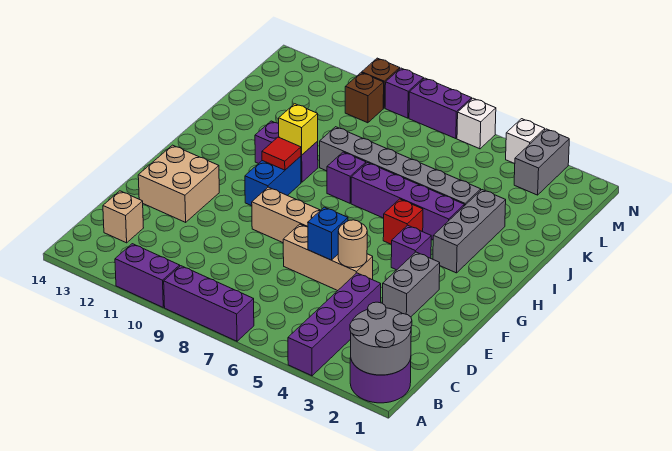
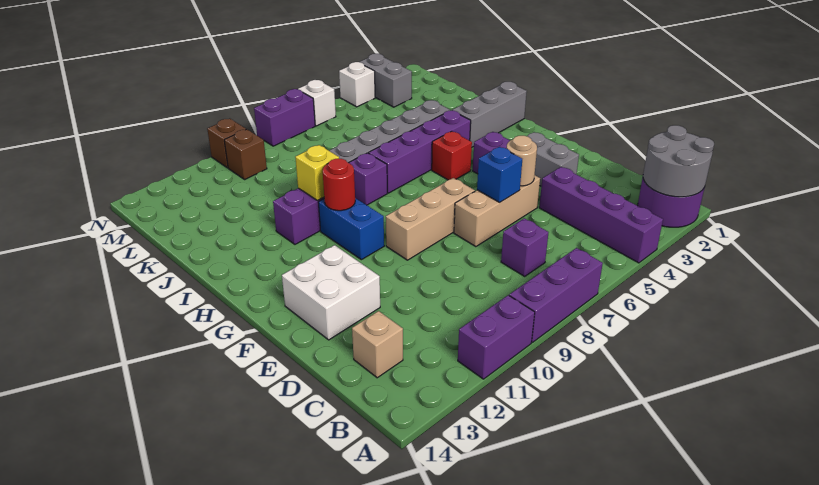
tan 2x2 brick [138,145,219,222] -> white 2x2 brick [282,245,380,340]
grey 1x3 brick [433,190,506,273] -> grey 1x3 brick turned to [452,82,527,147]
red 1x1 tile [262,137,301,170] -> red 1x1 round brick [323,159,355,211]
purple 1x1 brick [385,68,424,118] -> purple 1x1 brick moved to [501,218,549,276]

